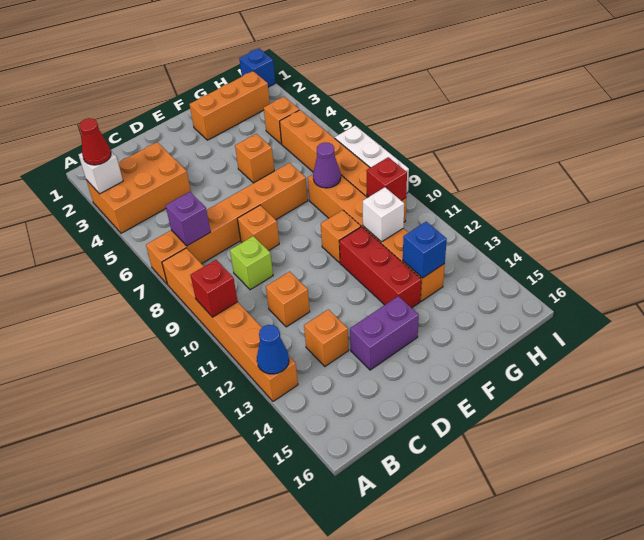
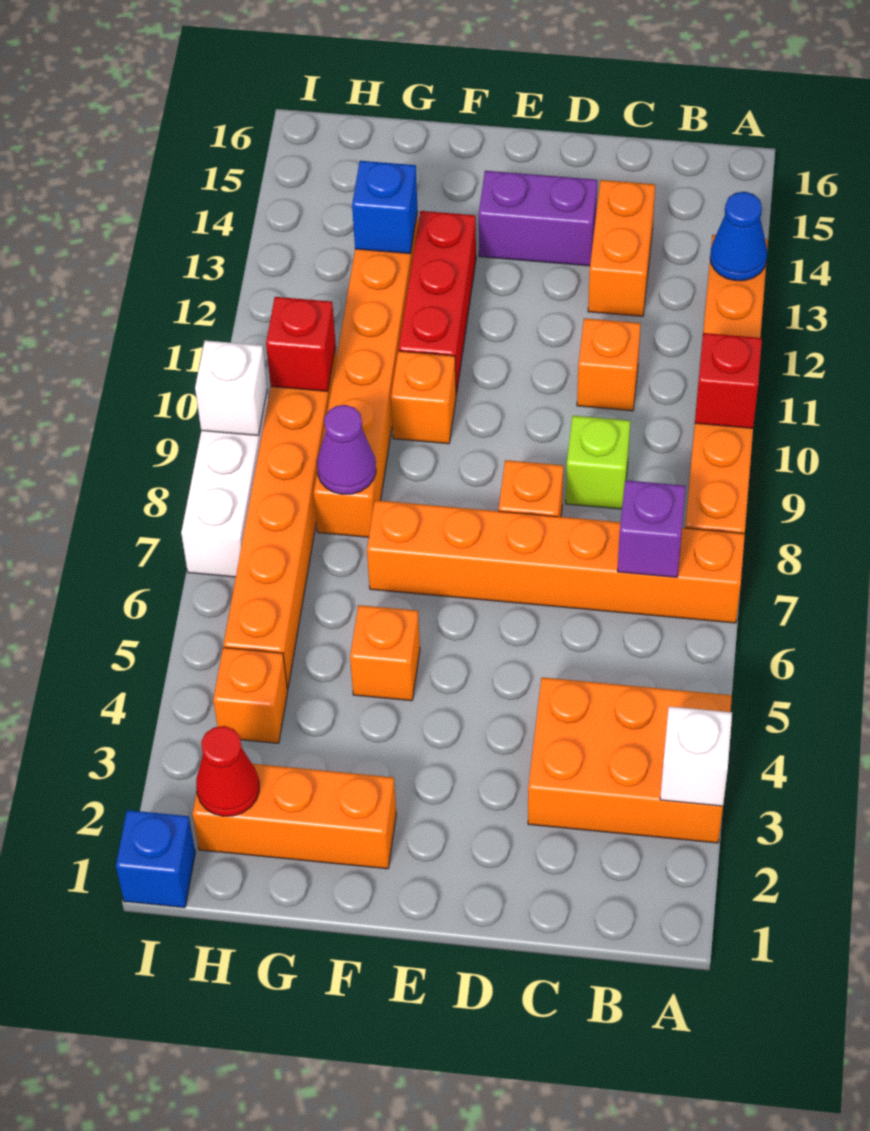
red 1x1 cone [79,118,111,165] -> red 1x1 cone moved to [196,726,259,816]
orange 1x1 brick [304,309,349,366] -> orange 1x2 brick [588,180,655,316]
white 1x1 brick [363,187,404,242] -> white 1x1 brick moved to [195,341,267,436]

